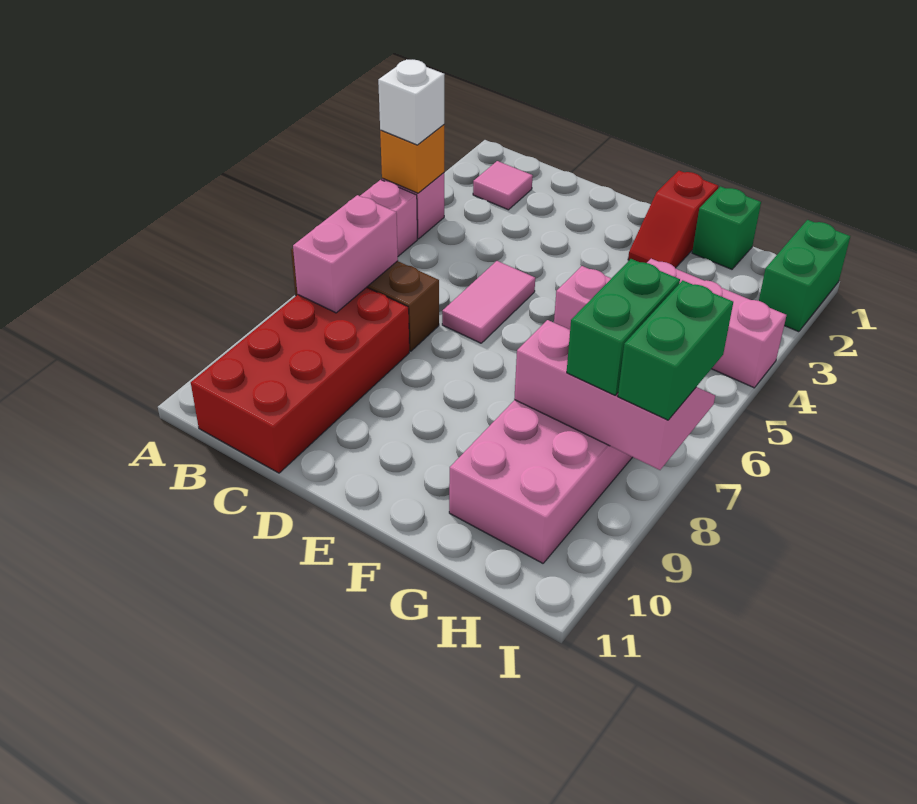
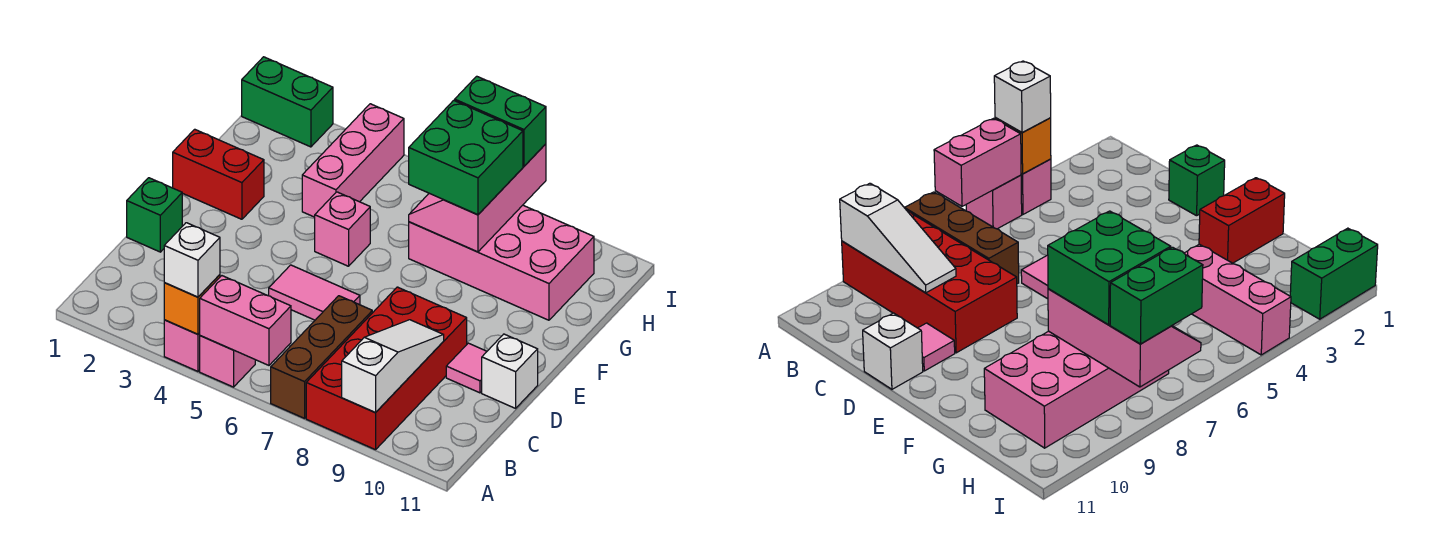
none -> white 1x3 slope [342,320,444,413]
pink 1x1 tile [473,161,533,210] -> pink 1x1 tile moved to [446,343,487,393]
pink 1x2 brick [293,195,398,313] -> pink 1x2 brick moved to [200,276,291,365]
red 2x4 brick [191,287,409,473] -> red 2x4 brick turned to [306,287,467,450]
none -> white 1x1 brick [482,334,538,408]
red 1x2 slope [628,171,718,268] -> red 1x2 brick [173,129,264,219]
green 1x1 brick [692,186,761,269] -> green 1x1 brick moved to [127,178,182,252]
green 1x2 brick [567,259,680,395] -> green 2x2 brick [409,100,523,215]

